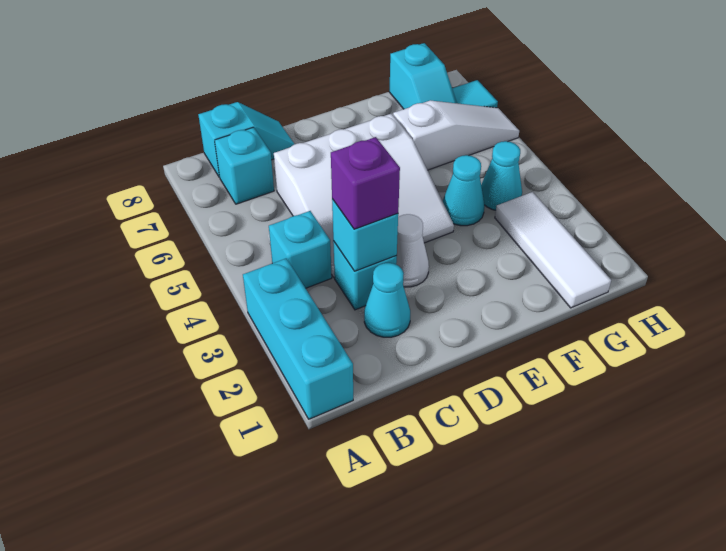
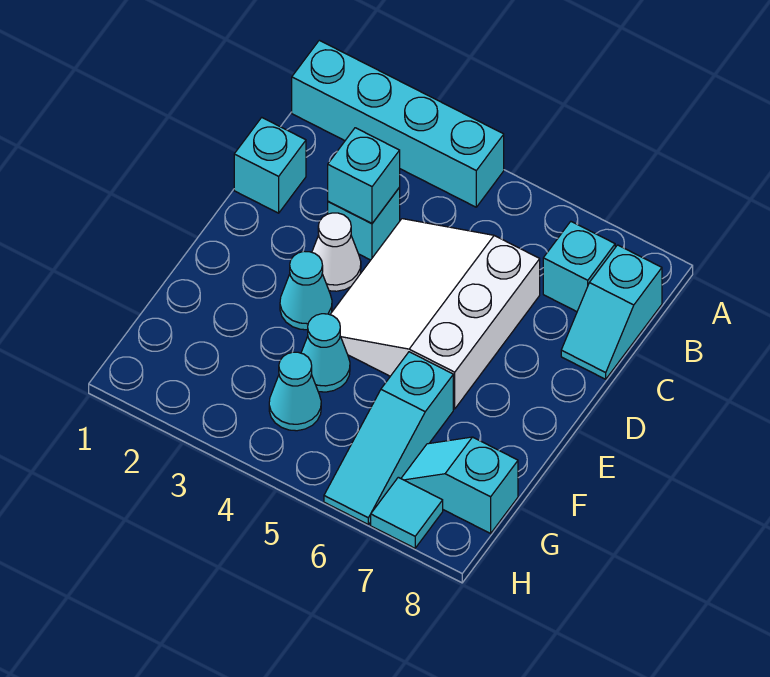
cyan 1x3 brick [243,258,353,419] -> cyan 1x4 brick [292,40,504,207]
cyan 1x1 brick [269,211,332,288] -> cyan 1x1 brick moved to [234,118,306,213]
cyan 1x1 cone [364,263,410,337] -> cyan 1x1 cone moved to [280,251,332,330]
purple 1x1 brick [331,137,400,229] -> none
white 1x3 slope [393,101,519,170] -> cyan 1x3 slope [324,352,453,524]
white 1x3 tile [495,192,611,308] -> none

